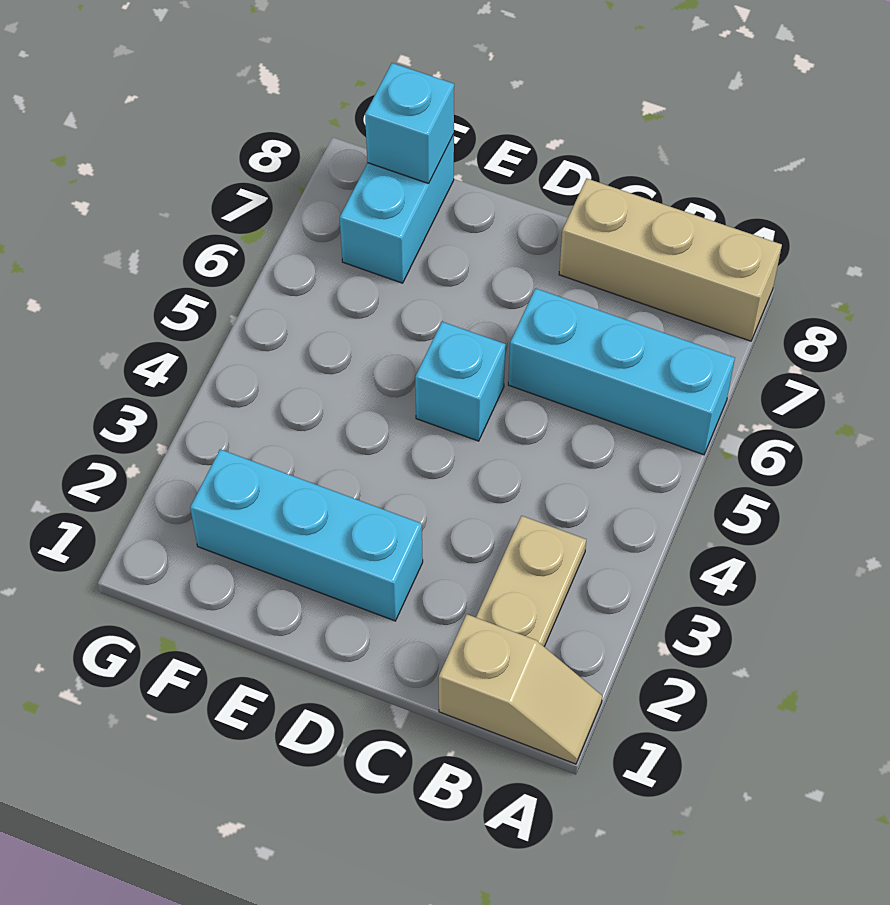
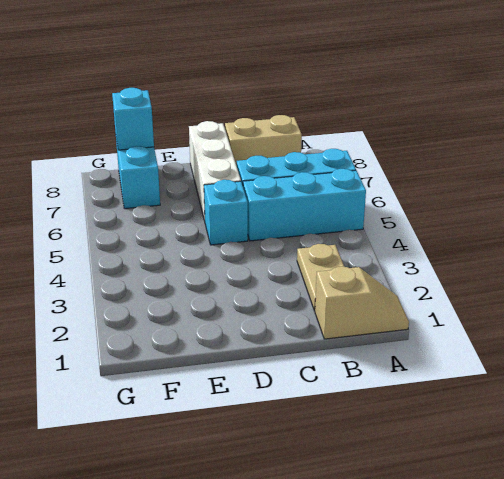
tan 1x3 brick [559,179,782,341] -> tan 1x2 brick [225,115,302,166]
cyan 1x3 brick [190,449,423,621] -> cyan 1x3 brick moved to [243,169,366,241]
none -> white 1x3 brick [189,121,241,221]

